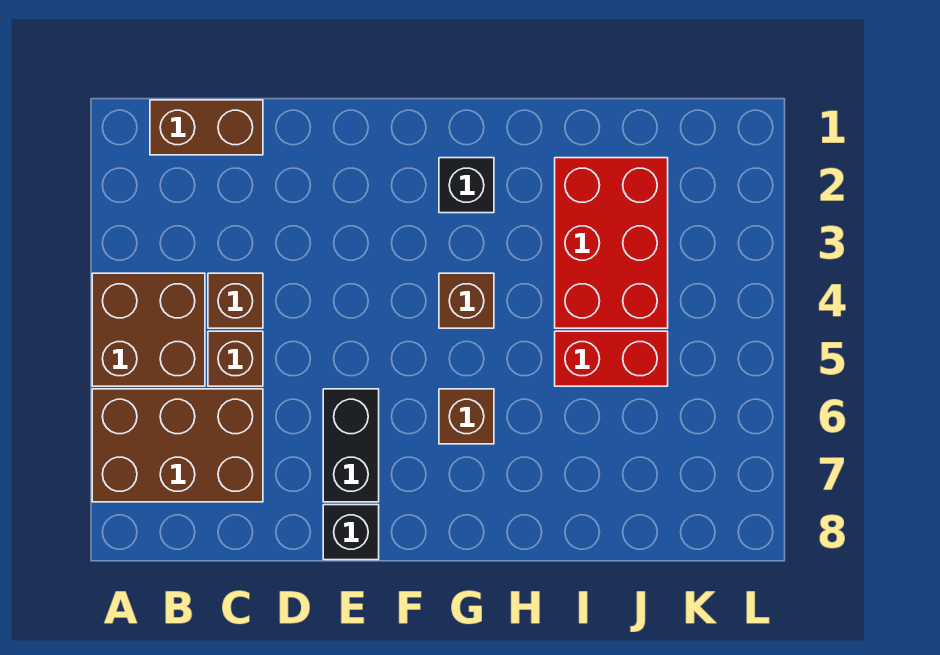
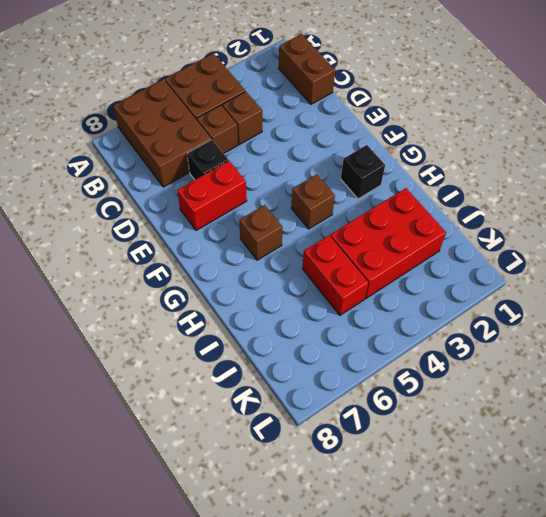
black 1x2 brick [323,389,379,502] -> red 1x2 brick [177,161,247,230]
black 1x1 brick [323,505,379,560] -> black 1x1 brick moved to [187,140,228,180]

